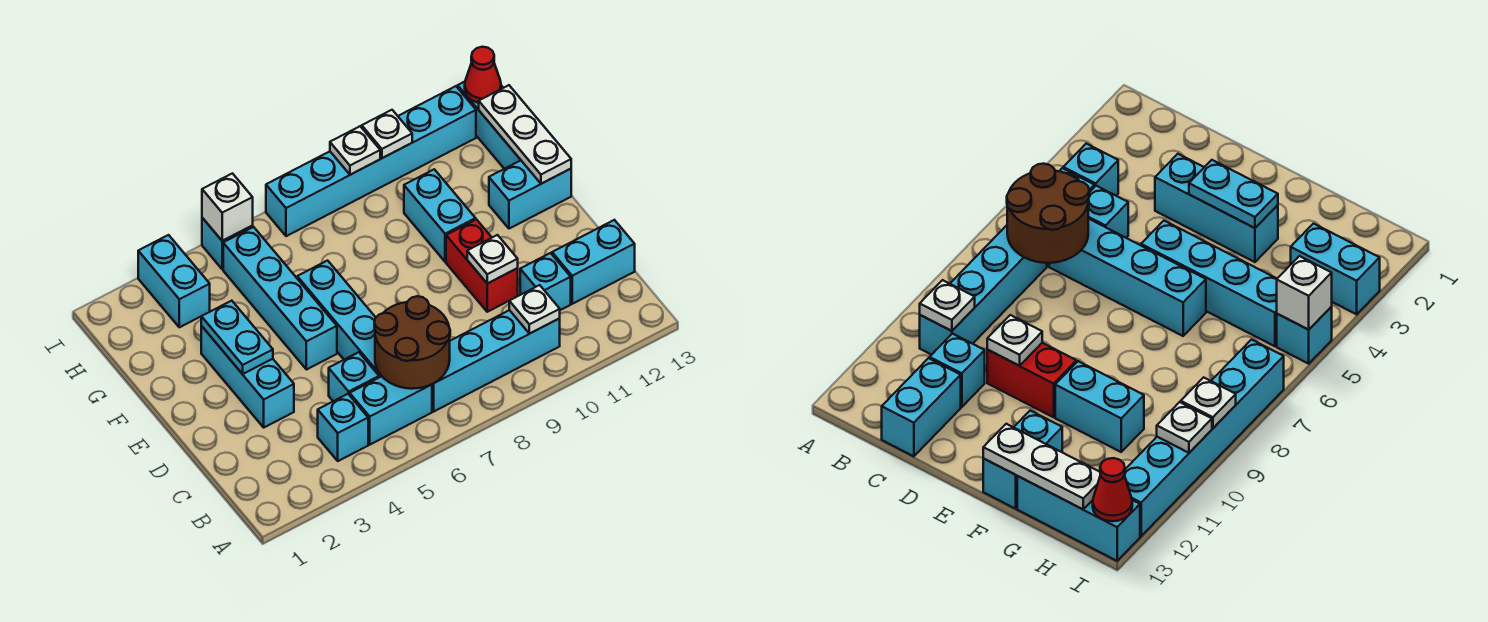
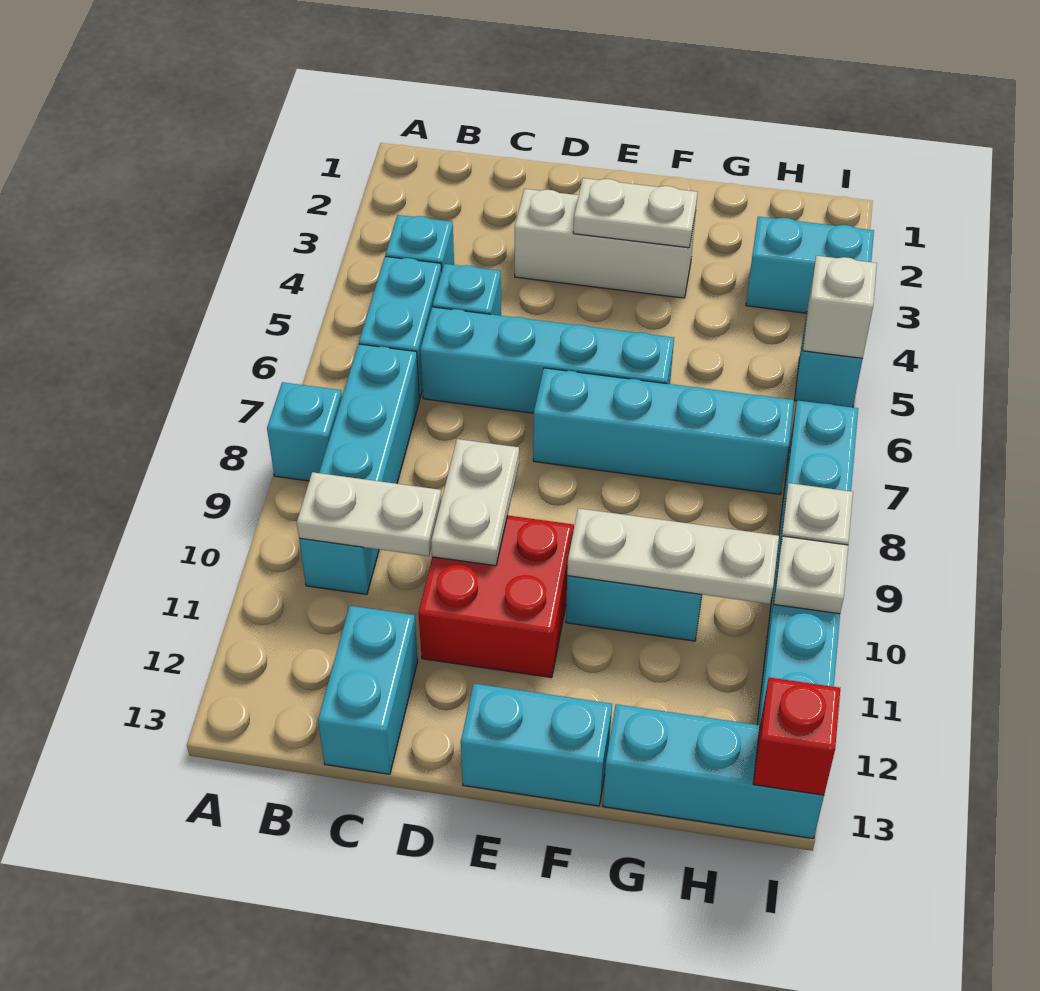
brown 2x2 round brick [374,296,450,389] -> none
white 1x1 plate [509,285,560,334] -> white 1x2 plate [297,472,441,556]
cyan 1x1 brick [520,253,571,310] -> cyan 1x1 brick moved to [267,382,342,481]
cyan 1x3 brick [201,326,294,427] -> white 1x3 brick [515,189,696,298]
red 1x2 brick [446,219,518,312] -> red 2x2 brick [419,516,574,678]
white 1x1 plate [467,235,518,284] -> white 1x2 plate [431,439,519,566]
cyan 1x2 plate [201,301,273,374] -> white 1x2 plate [573,178,698,248]
cyan 1x4 brick [223,227,337,370] -> cyan 1x4 brick moved to [533,368,794,494]
cyan 1x2 brick [489,161,571,229] -> cyan 1x2 brick turned to [461,684,612,806]
white 1x3 plate [479,85,571,184] -> white 1x3 plate moved to [567,508,779,604]
red 1x1 cone [465,47,501,103] -> red 1x1 brick [753,678,840,795]

